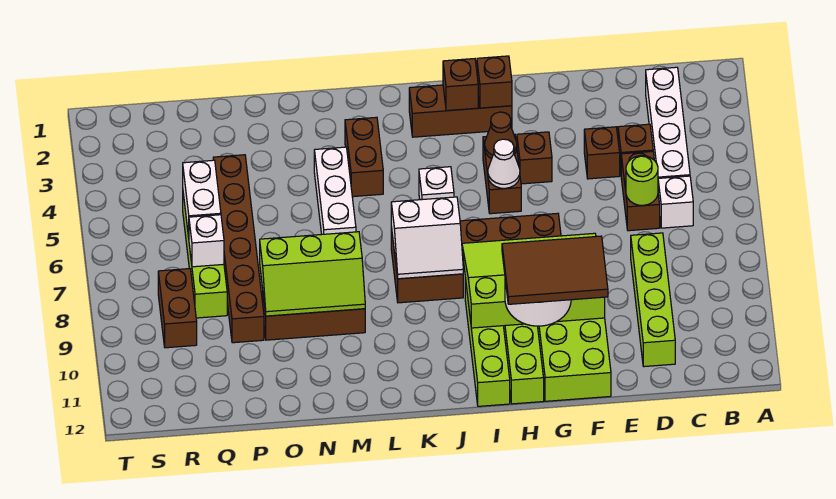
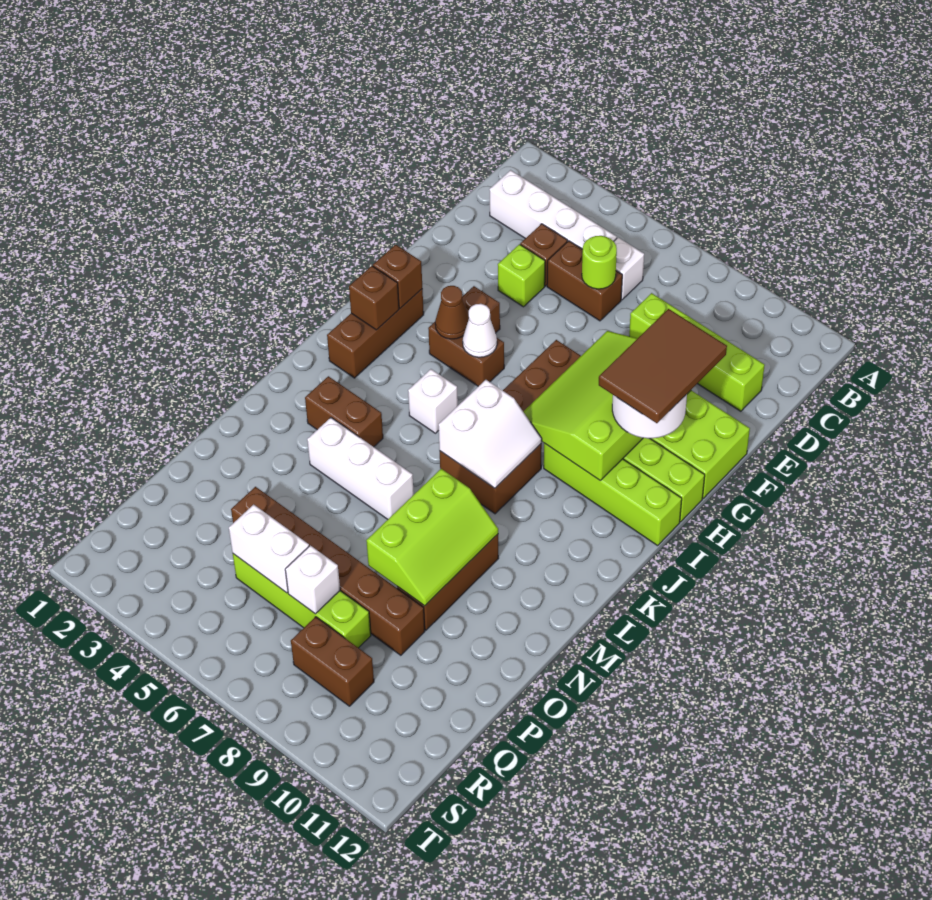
brown 1x1 brick [584,127,620,179] -> lime 1x1 brick [498,244,545,307]

